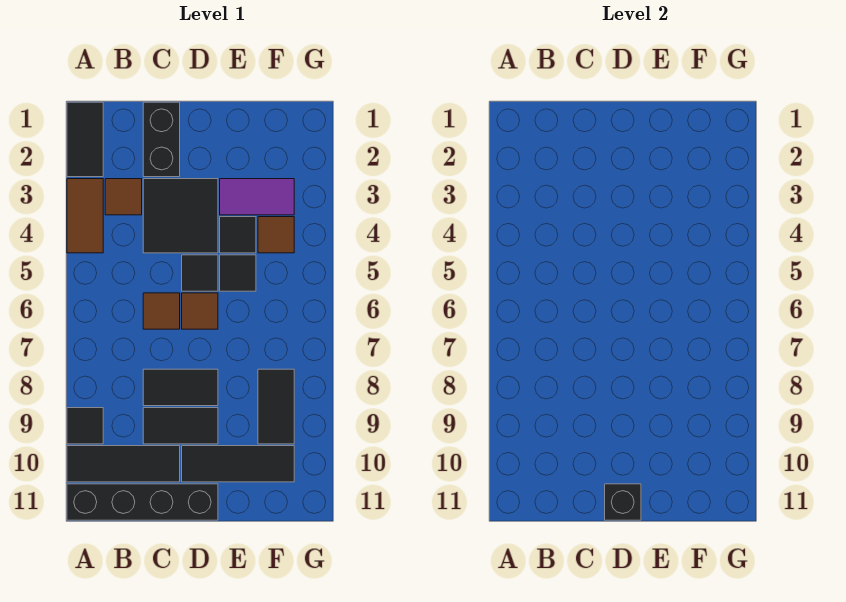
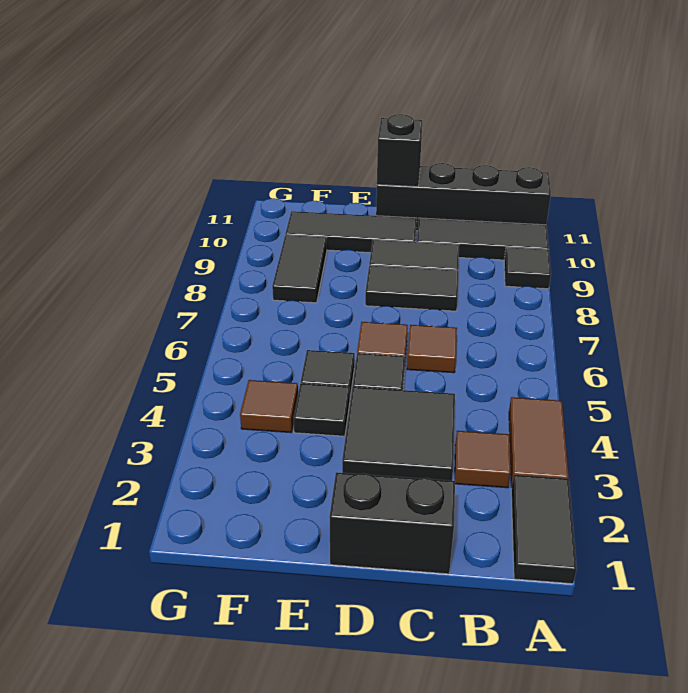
black 1x2 brick [143,102,180,177] -> black 1x2 brick turned to [329,472,455,574]
purple 1x2 tile [220,179,294,215] -> none

